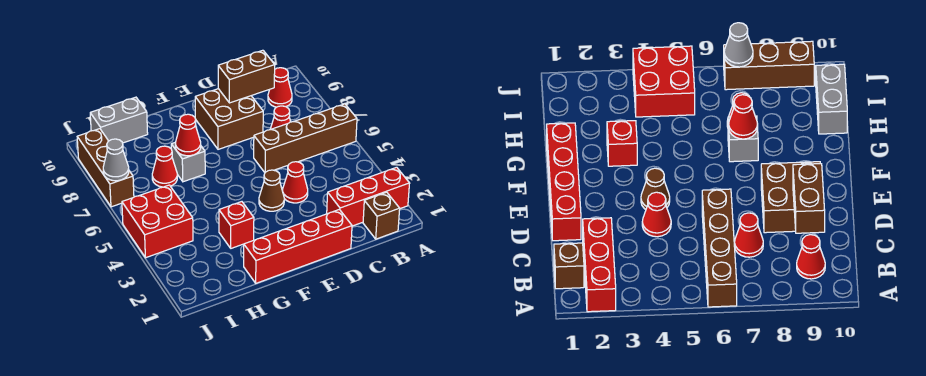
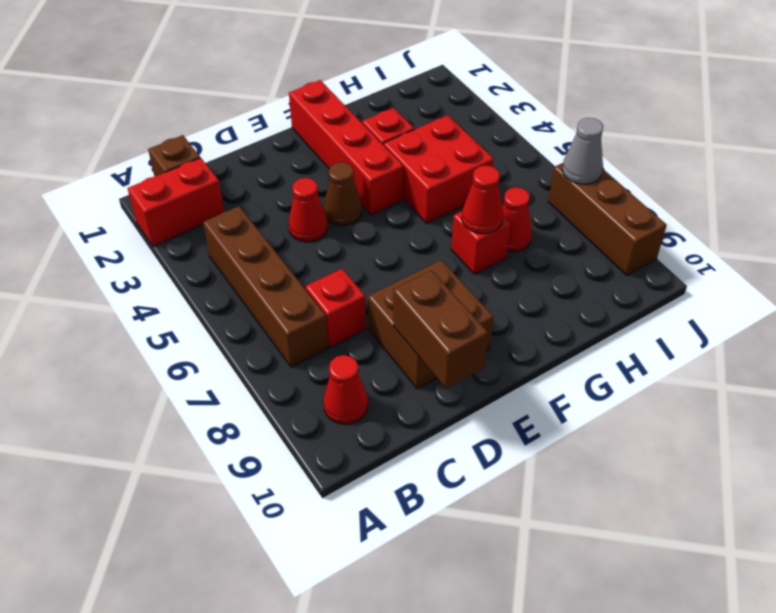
red 1x3 brick [327,167,410,226] -> red 1x2 brick [128,158,224,246]
brown 1x4 brick [254,104,357,172] -> brown 1x4 brick turned to [203,206,328,367]
red 1x1 cone [270,106,291,130] -> red 1x1 brick [305,269,366,347]
brown 1x2 brick [218,50,275,103] -> brown 1x2 brick turned to [393,271,488,388]
red 1x4 brick [244,209,352,283] -> red 1x4 brick turned to [289,80,403,215]
grey 1x1 brick [171,142,205,182] -> red 1x1 brick [451,211,511,274]
grey 1x2 brick [90,97,148,143] -> none
red 2x2 brick [122,185,193,258] -> red 2x2 brick moved to [384,115,494,223]

